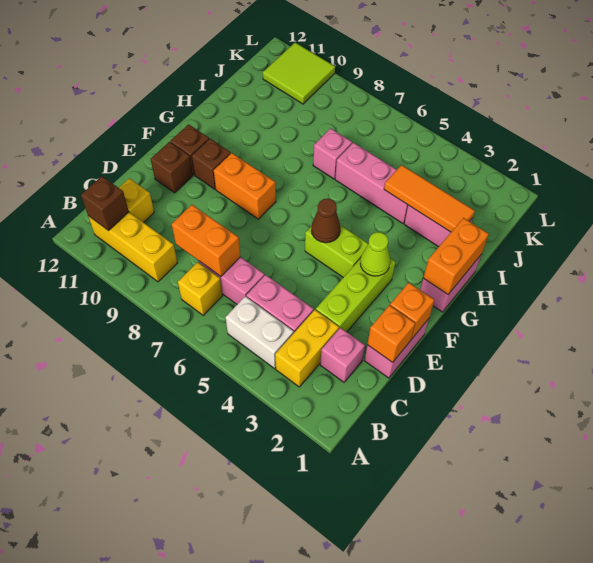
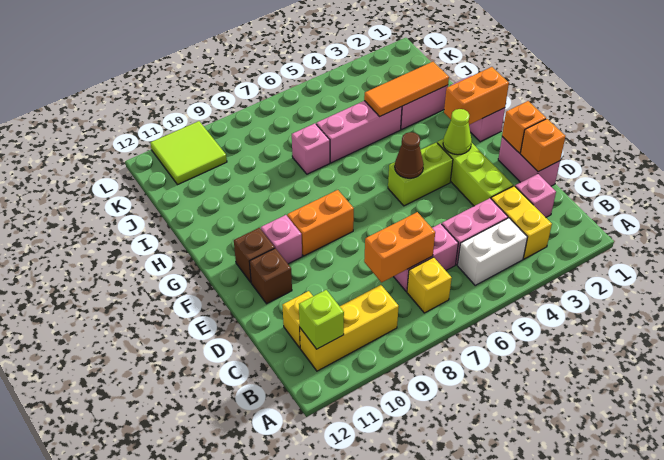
brown 1x1 brick [81,176,129,231] -> lime 1x1 brick [299,290,344,349]
brown 1x1 brick [192,139,231,189] -> pink 1x1 brick [261,215,302,264]
orange 1x2 brick [423,218,489,294] -> orange 1x2 brick turned to [444,67,509,125]

